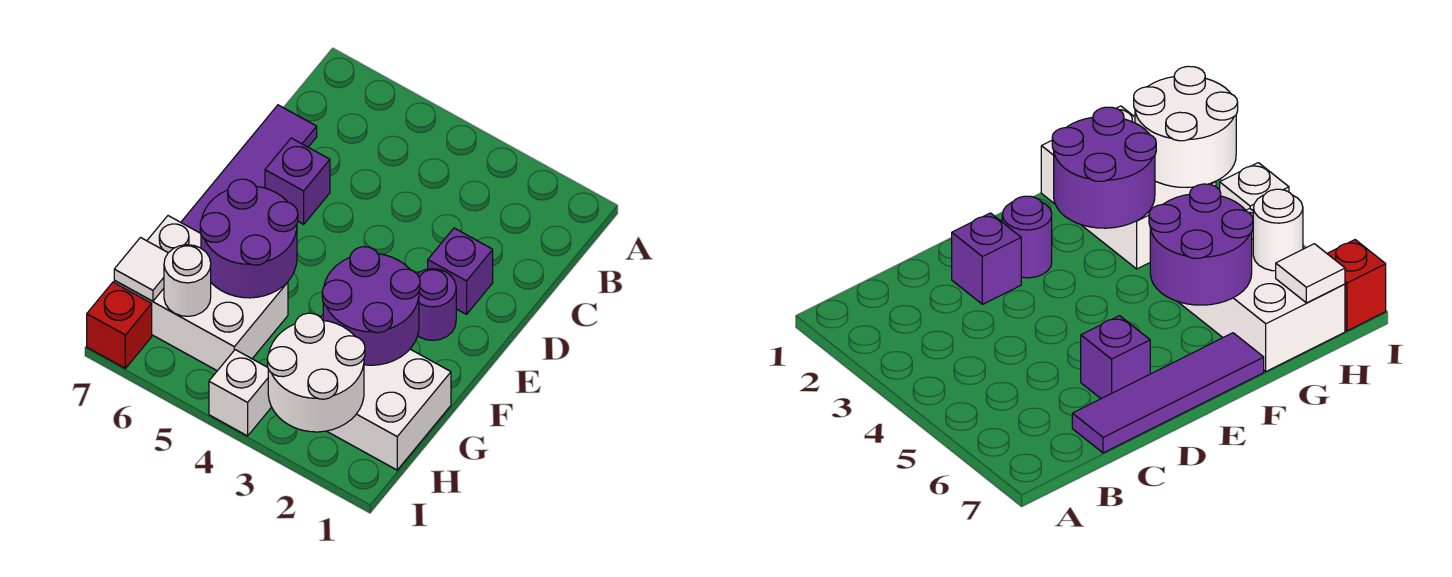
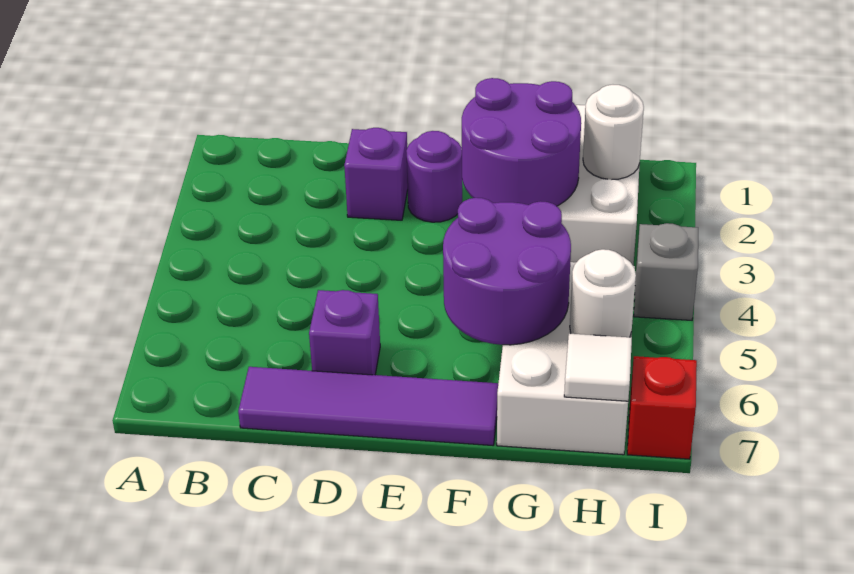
white 2x2 round brick [267,313,365,432] -> white 1x1 round brick [583,85,644,180]
white 1x1 brick [209,350,271,436] -> grey 1x1 brick [634,223,698,320]

